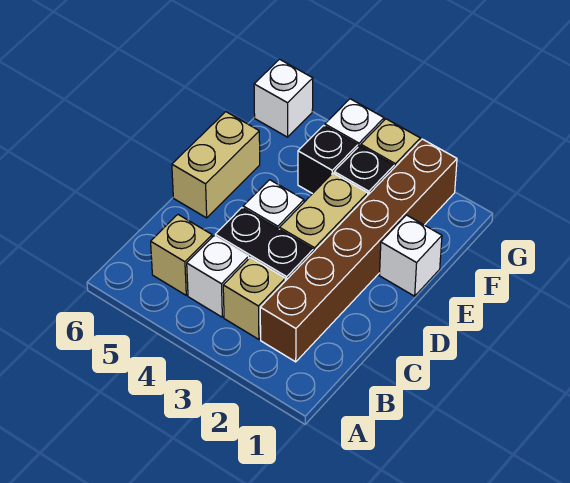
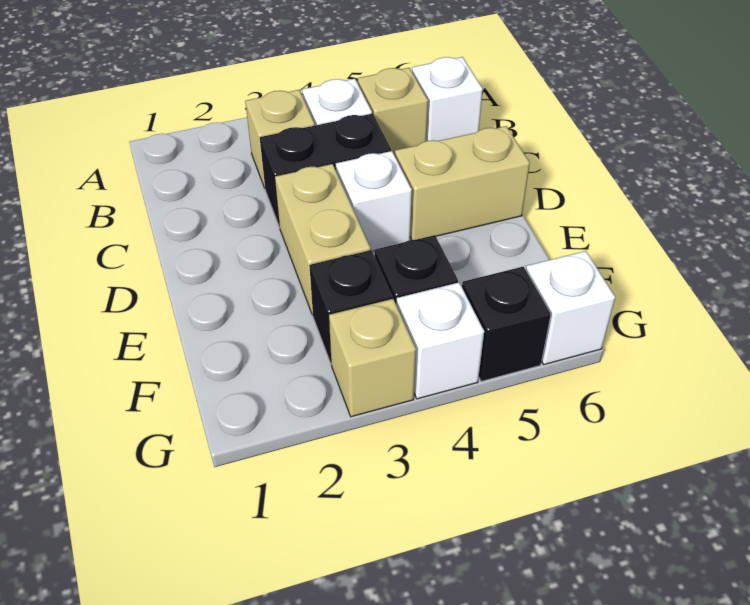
brown 1x6 brick [260,139,457,362] -> none
tan 1x2 brick [172,112,260,218] -> tan 1x2 brick turned to [395,126,530,240]
white 1x1 brick [379,215,442,296] -> white 1x1 brick moved to [412,57,483,141]
none -> black 1x1 brick [462,266,551,382]

